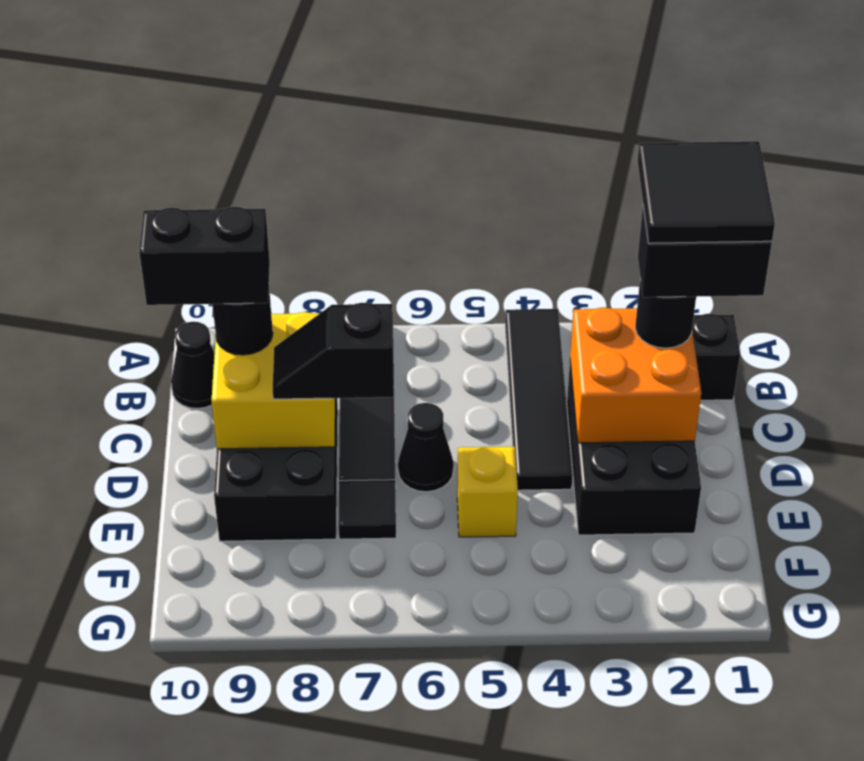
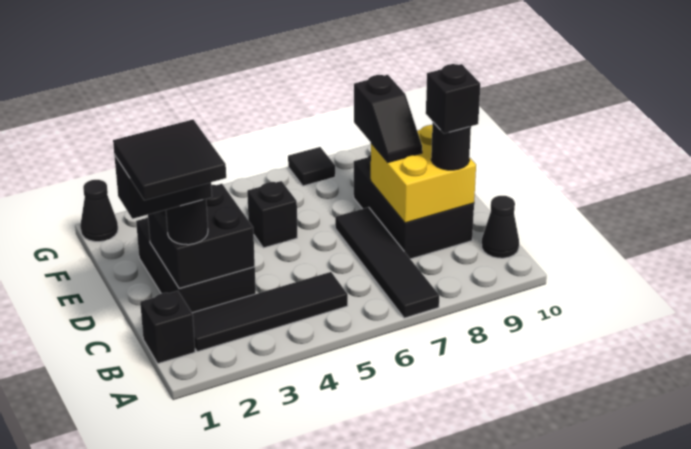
black 1x4 tile [505,309,573,490] -> black 1x4 tile turned to [192,272,348,352]
orange 2x2 brick [570,307,701,443] -> black 2x2 brick [148,184,255,289]
black 1x2 brick [139,207,270,305] -> black 1x1 brick [426,64,480,134]
black 1x1 cone [398,403,454,492] -> black 1x1 cone moved to [80,180,118,242]
black 1x2 slope [273,303,394,399] -> black 1x2 slope turned to [354,75,422,162]
yellow 1x1 brick [457,447,518,537] -> black 1x1 brick [247,181,297,248]
black 1x1 tile [338,480,396,539] -> black 1x1 tile moved to [288,147,335,186]

